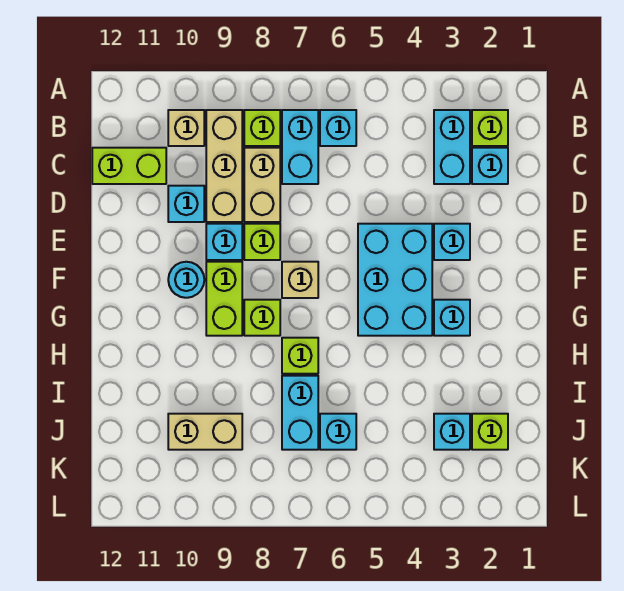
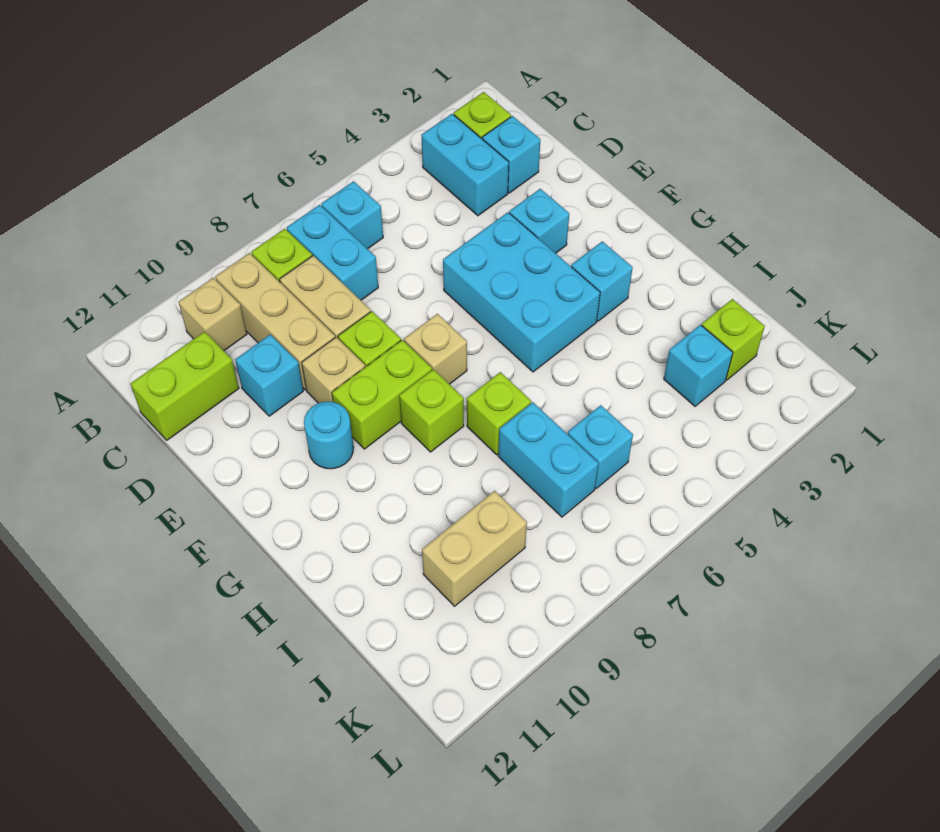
cyan 1x1 brick [206,224,242,260] -> tan 1x1 brick [302,337,365,403]
lime 1x2 brick [206,262,242,336] -> lime 1x2 brick turned to [332,340,432,449]

